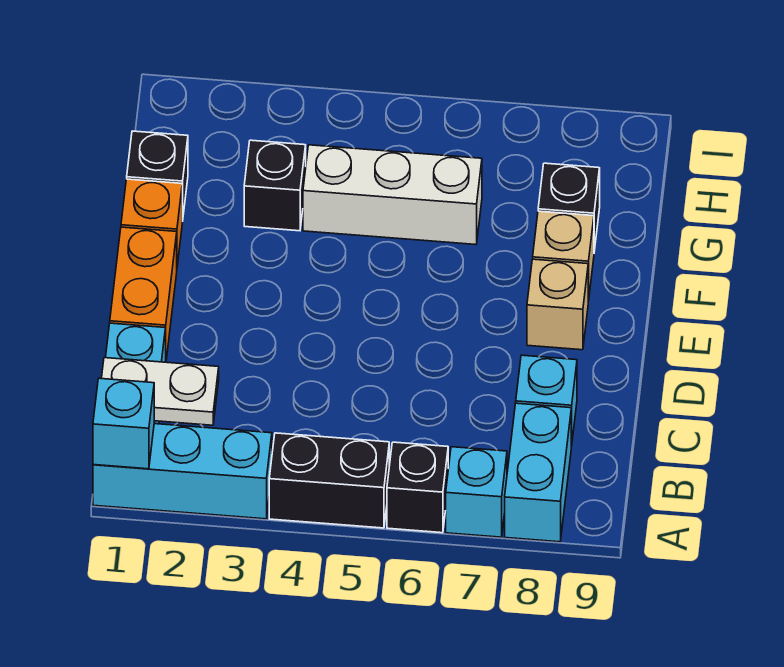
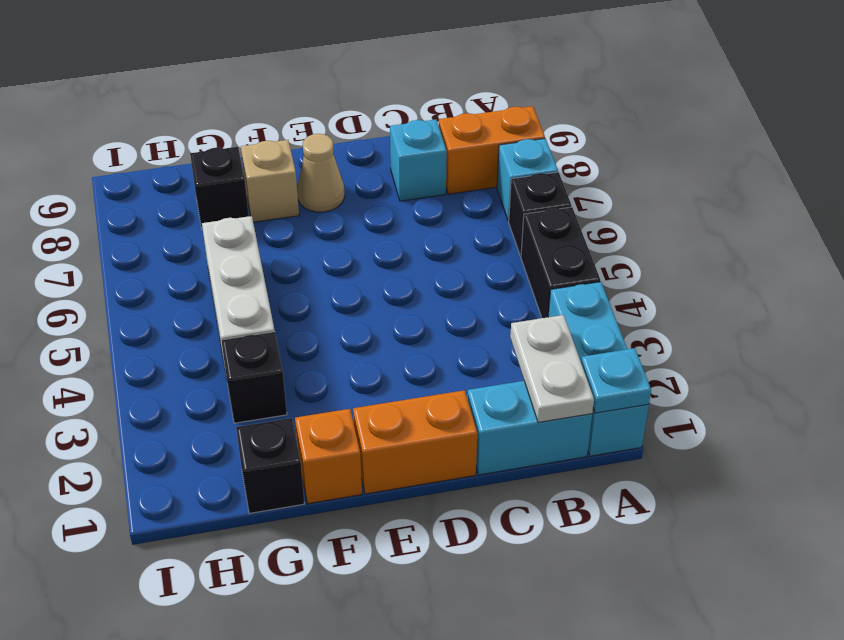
cyan 1x1 brick [93,378,155,469] -> cyan 1x1 plate [581,348,651,413]
cyan 1x2 brick [505,403,571,542] -> orange 1x2 brick [439,106,545,194]
tan 1x1 brick [527,259,588,350] -> tan 1x1 cone [297,134,345,212]

